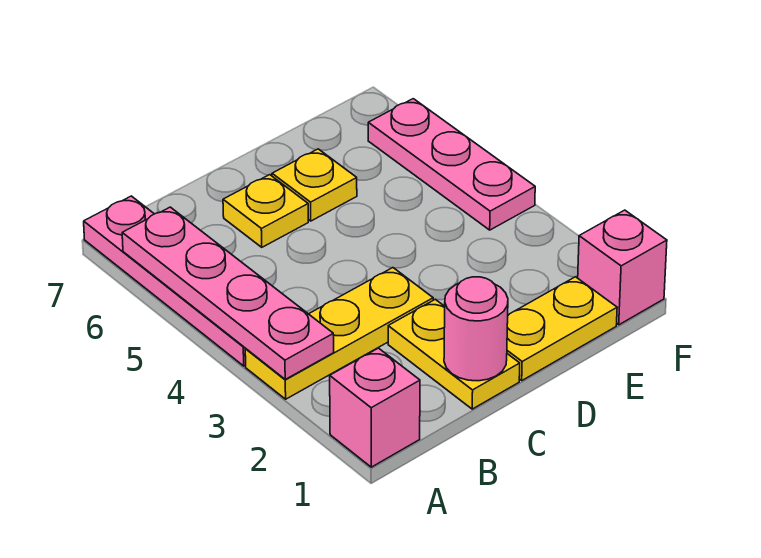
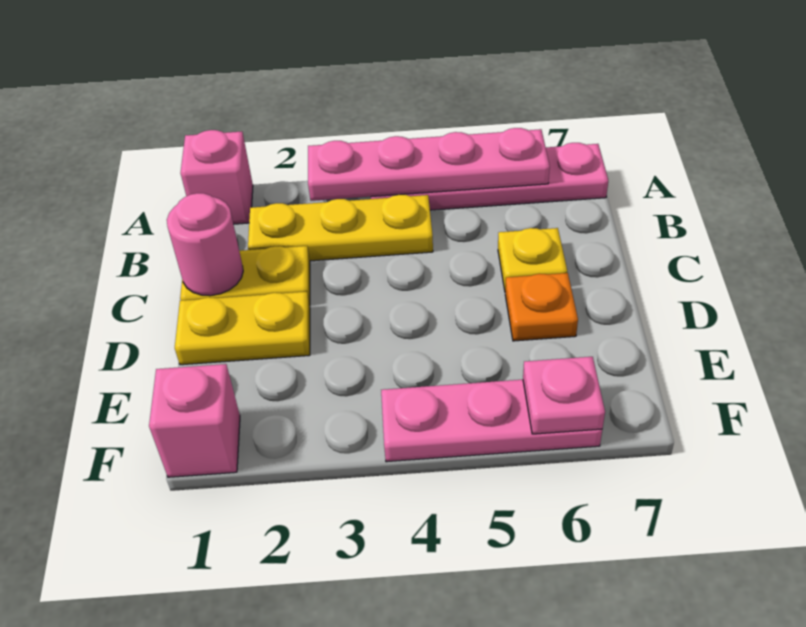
yellow 1x3 plate [245,268,433,399] -> yellow 1x3 plate turned to [248,195,433,261]
yellow 1x2 plate [507,277,617,380] -> yellow 1x2 plate turned to [175,292,310,365]
yellow 1x1 plate [272,149,357,221] -> orange 1x1 plate [505,273,578,341]
none -> pink 1x1 plate [523,357,605,434]

